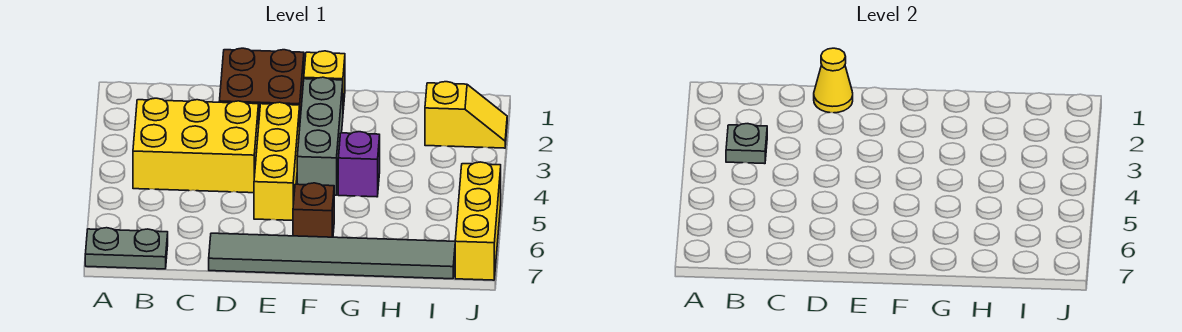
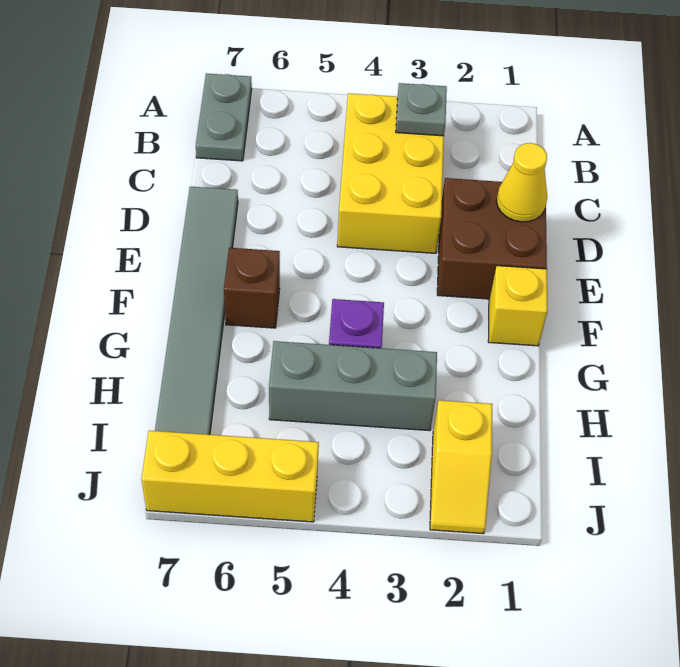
yellow 1x3 brick [254,102,300,220] -> none
grey 1x3 brick [297,77,343,195] -> grey 1x3 brick moved to [269,341,437,431]

